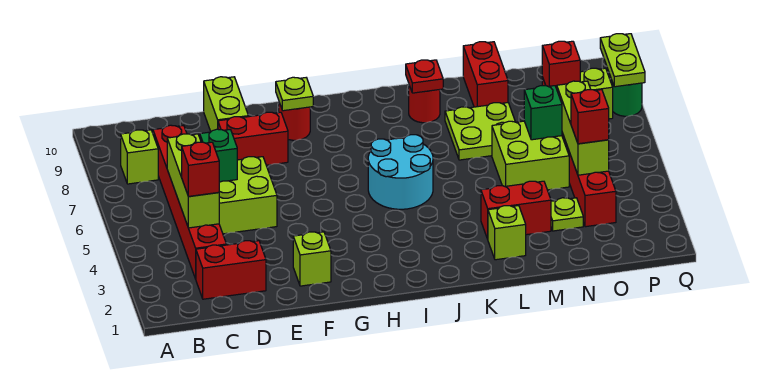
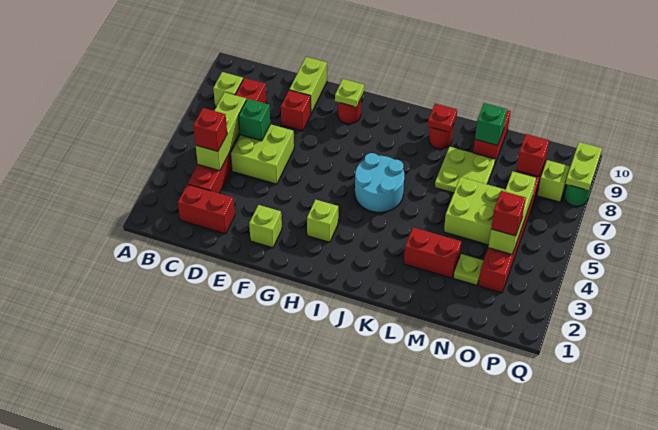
red 1x2 brick [218,112,288,165] -> red 1x1 brick [281,90,311,131]
lime 1x1 brick [488,206,526,260] -> lime 1x1 brick moved to [307,199,338,242]
green 1x1 brick [524,86,562,140] -> green 1x1 brick moved to [475,103,507,145]

